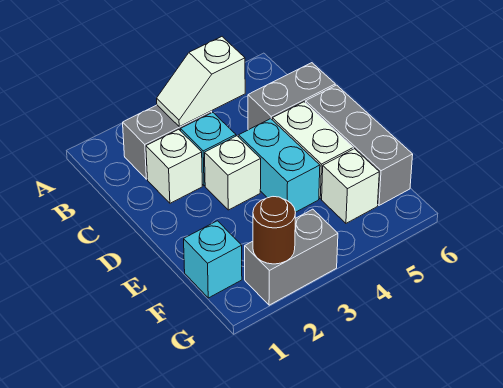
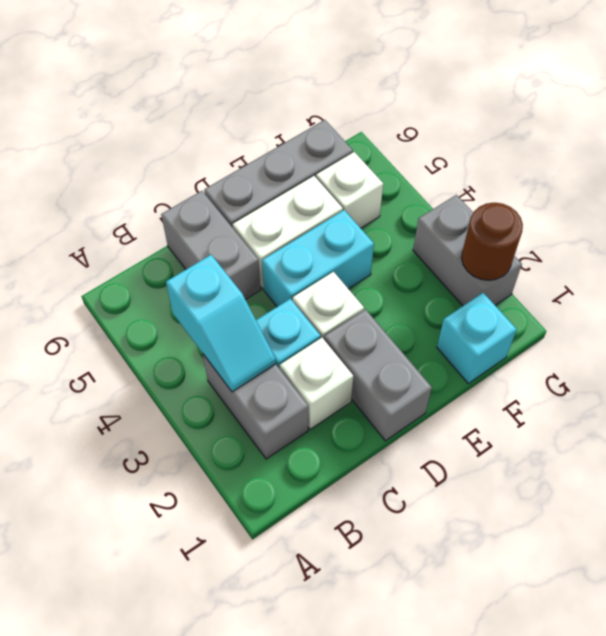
white 1x2 slope [157,37,245,127] -> cyan 1x2 slope [166,255,276,392]
none -> grey 1x2 brick [324,309,432,441]

